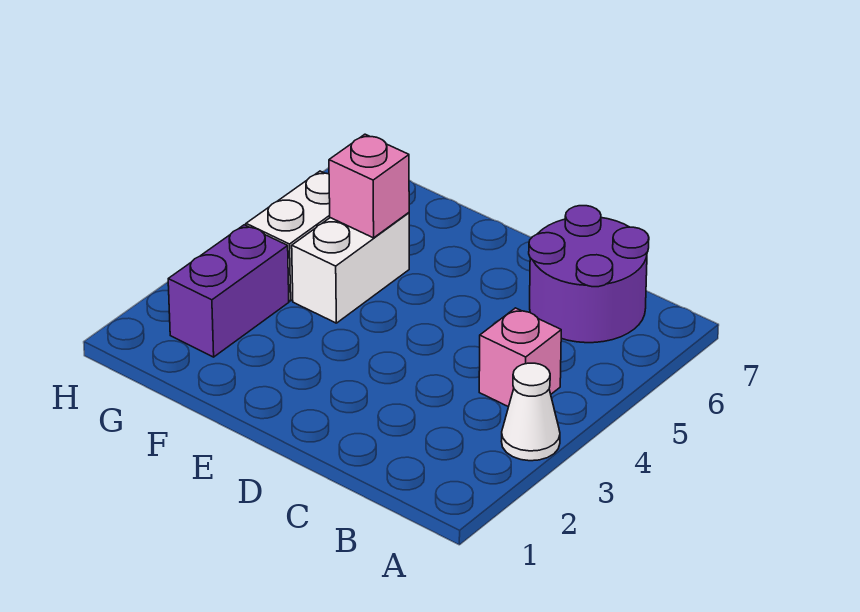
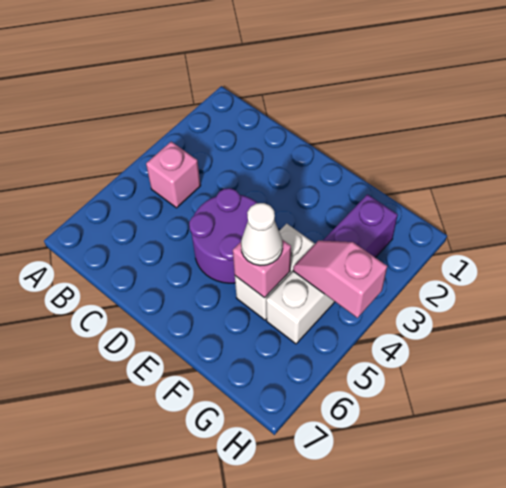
white 1x1 cone [501,363,560,461] -> white 1x1 cone moved to [241,203,283,266]
purple 2x2 round brick [529,206,649,343] -> purple 2x2 round brick moved to [189,188,257,283]
none -> pink 1x2 slope [293,241,387,318]

